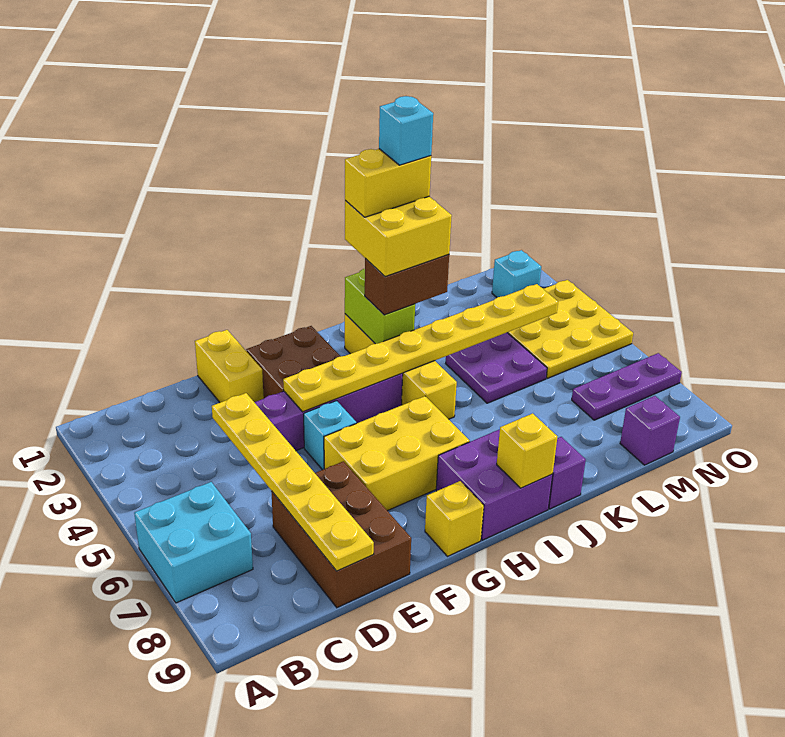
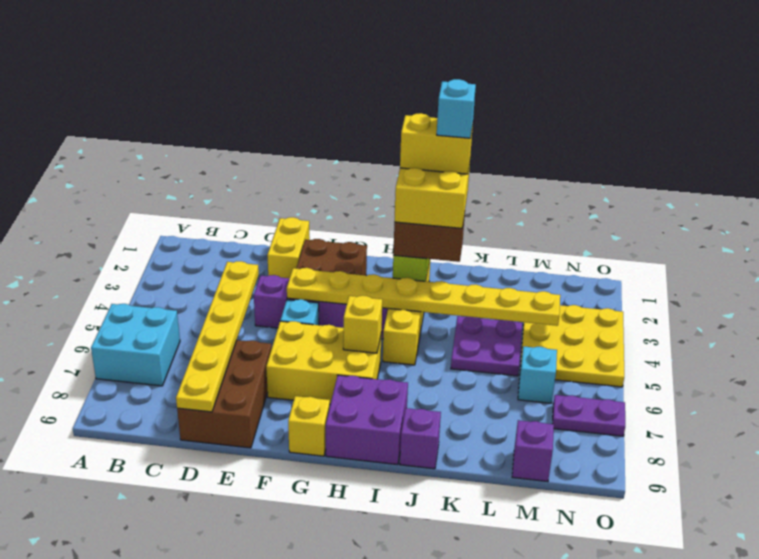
yellow 1x1 brick [497,413,557,488] -> yellow 1x1 brick moved to [343,296,382,353]
purple 1x3 plate [572,353,682,420] -> purple 1x2 plate [553,395,625,436]
cyan 1x1 brick [492,250,541,297] -> cyan 1x1 brick moved to [518,346,557,403]

